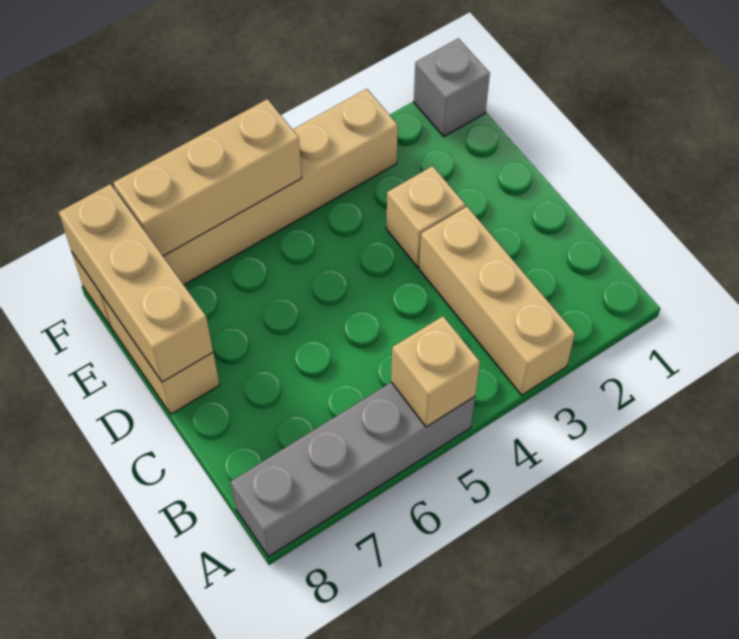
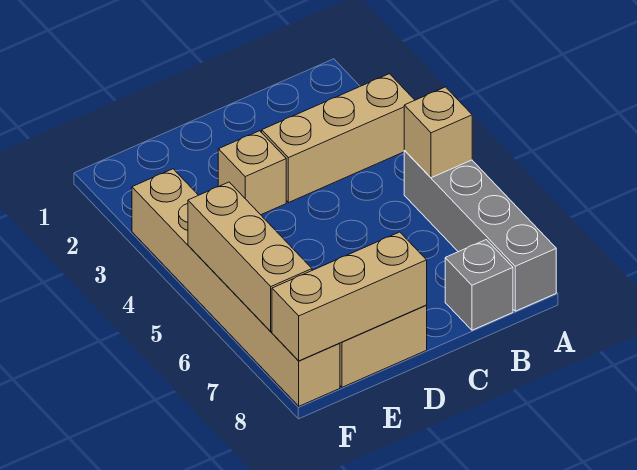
grey 1x1 brick [414,38,490,137] -> grey 1x1 brick moved to [445,240,513,330]

